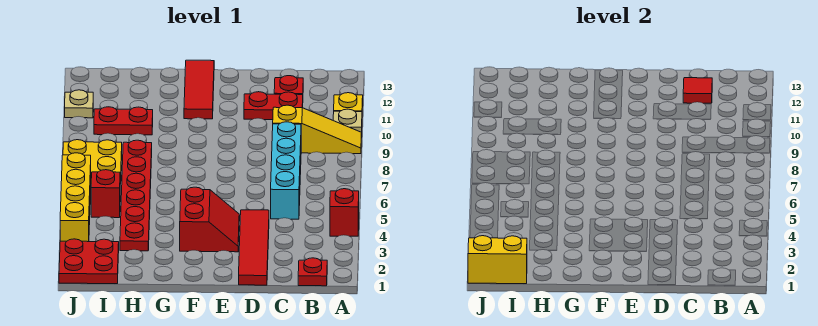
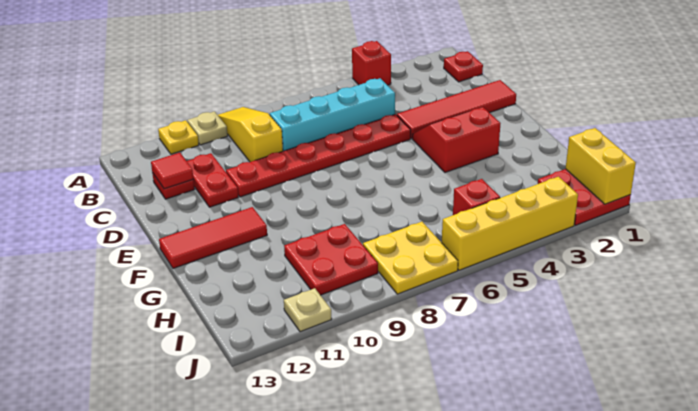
red 1x6 plate [120,140,152,251] -> red 1x6 plate moved to [226,114,411,197]
red 1x2 plate [94,107,153,135] -> red 2x2 plate [284,224,378,295]

